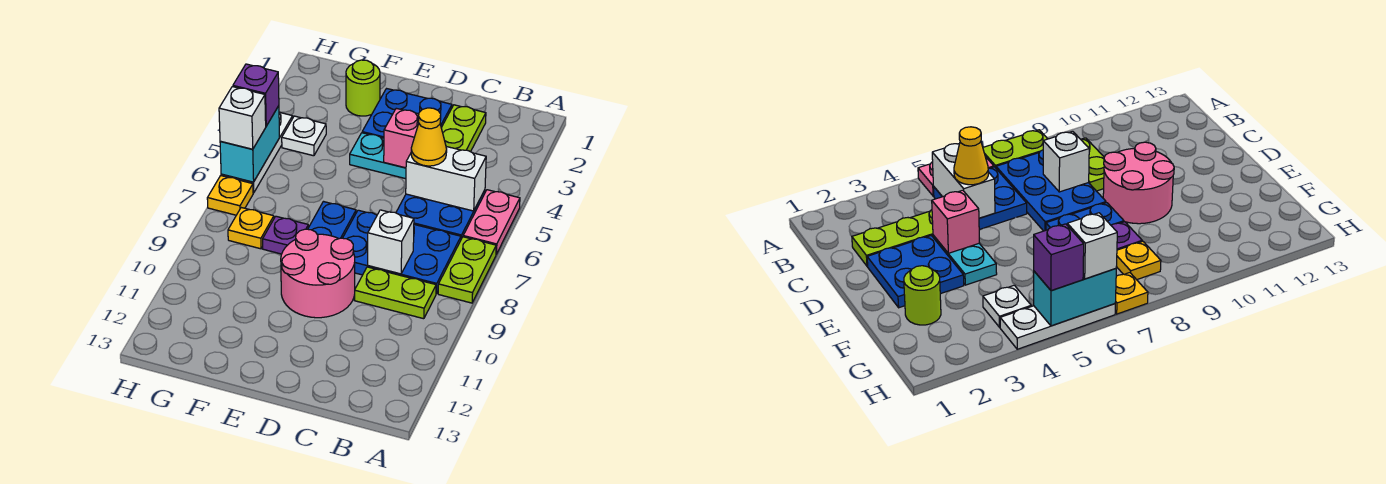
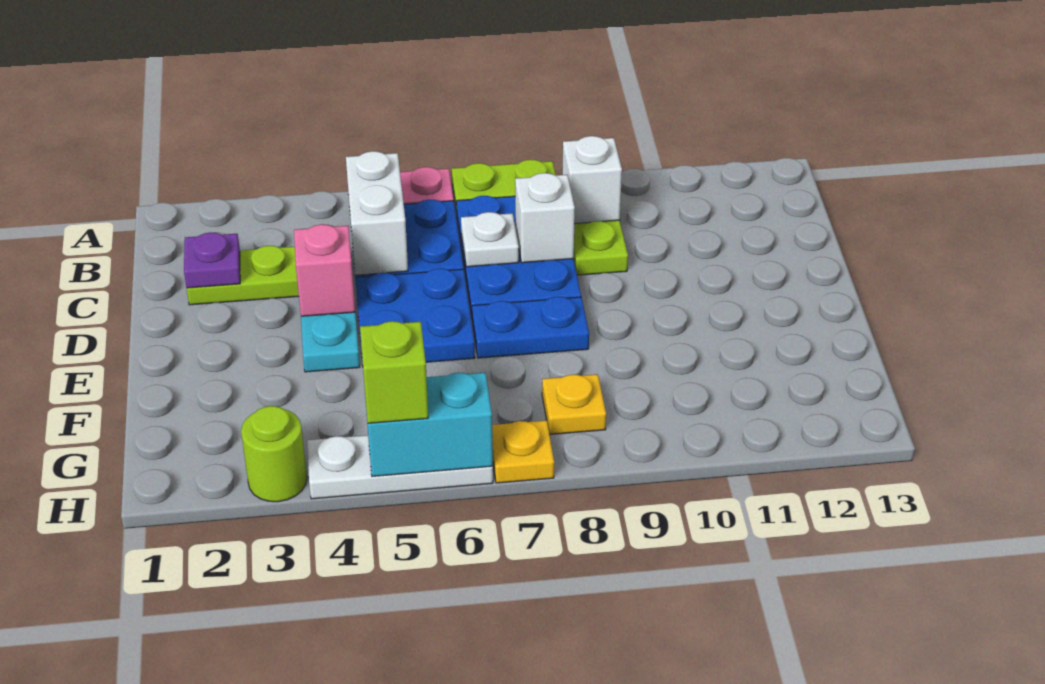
yellow 1x1 cone [411,108,447,166] -> none
blue 2x2 plate [362,89,452,138] -> blue 2x2 plate moved to [355,269,475,366]
pink 2x2 round brick [281,229,355,318] -> none
lime 1x1 round brick [346,60,380,116] -> lime 1x1 round brick moved to [241,406,307,502]
purple 1x1 plate [263,216,308,254] -> purple 1x1 plate moved to [184,232,240,288]
white 1x1 plate [282,116,326,156] -> white 1x1 plate moved to [461,212,519,267]
purple 1x1 brick [233,64,279,126] -> lime 1x1 brick [360,321,428,423]
white 1x1 brick [219,87,266,149] -> white 1x1 brick moved to [562,136,622,224]

